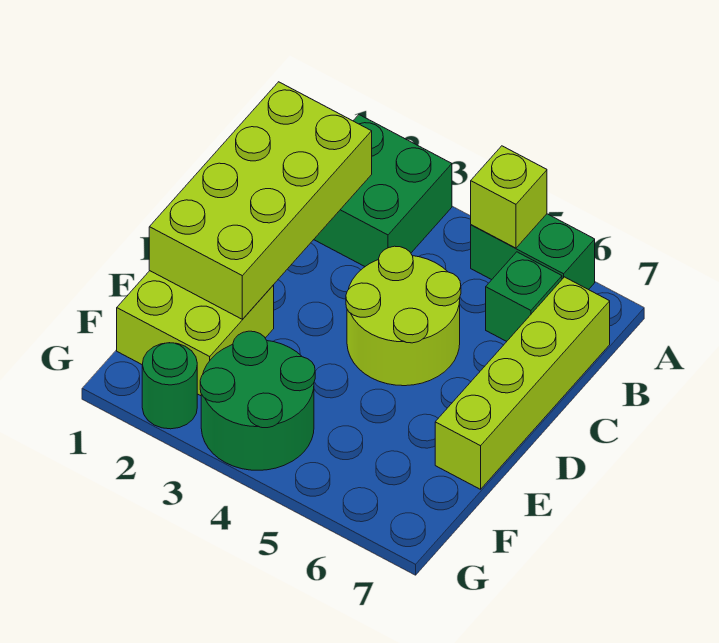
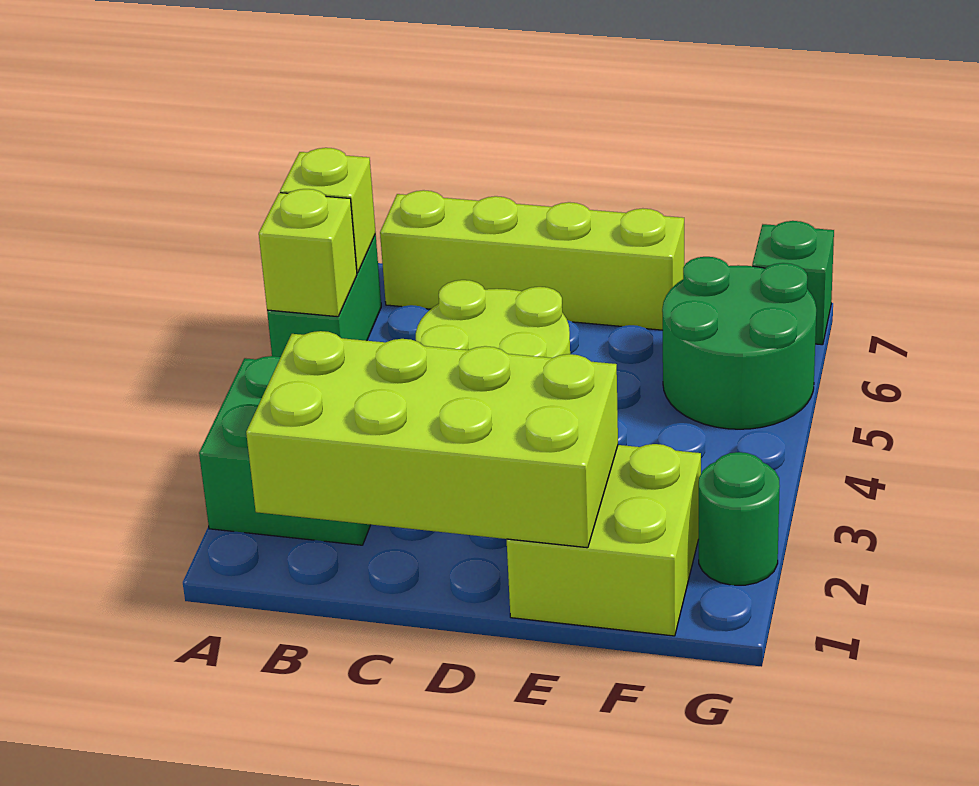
none -> lime 1x1 brick [280,148,376,273]
green 1x1 brick [486,252,562,341] -> green 1x1 brick moved to [752,221,834,345]
green 2x2 round brick [200,331,315,470] -> green 2x2 round brick moved to [662,257,816,429]

